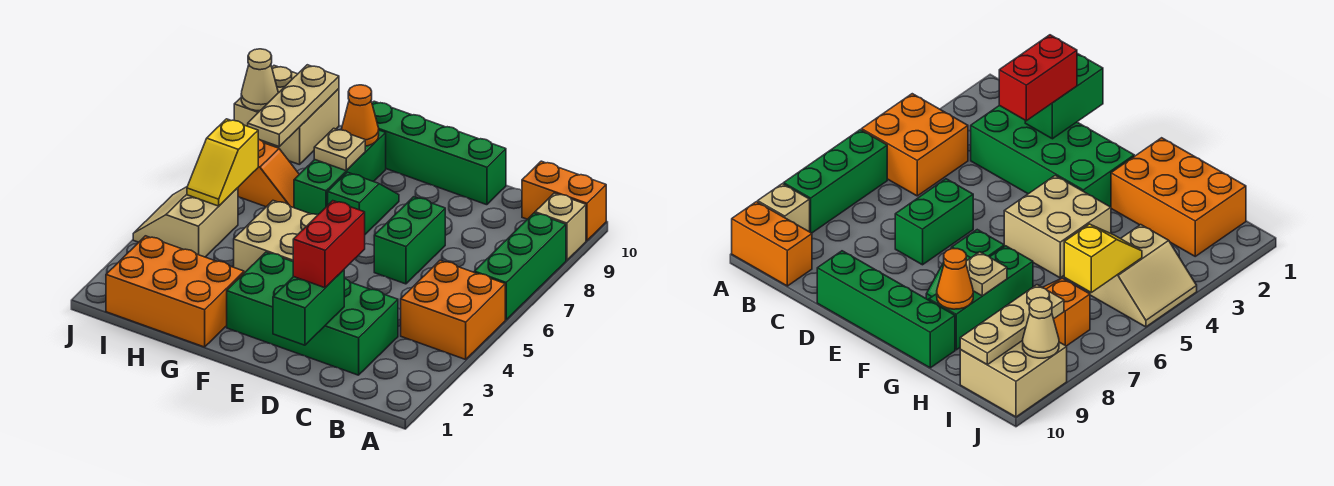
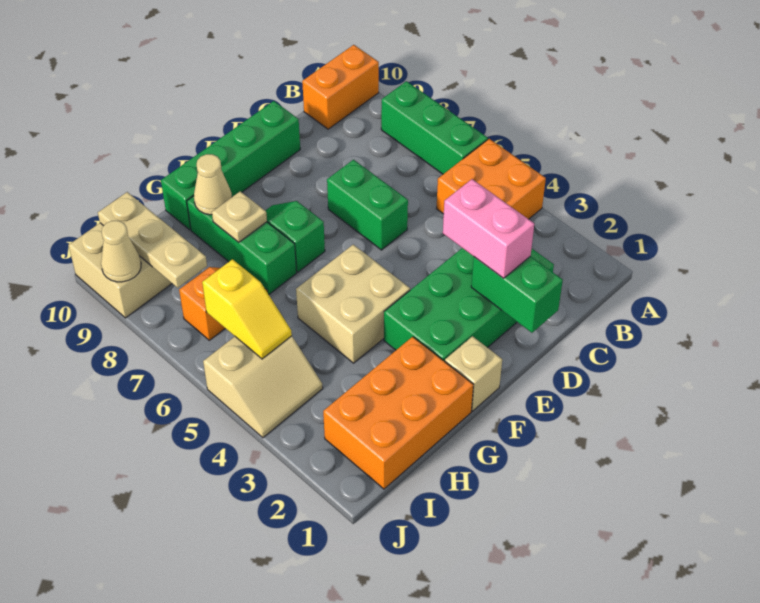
tan 1x1 brick [535,193,586,260] -> tan 1x1 brick moved to [445,336,502,411]
red 1x2 brick [293,201,365,288] -> pink 1x2 brick [443,179,534,278]
orange 1x1 cone [342,85,379,146] -> tan 1x1 cone [194,154,232,215]
tan 2x2 slope [133,187,238,257] -> tan 2x2 slope turned to [203,336,323,438]

